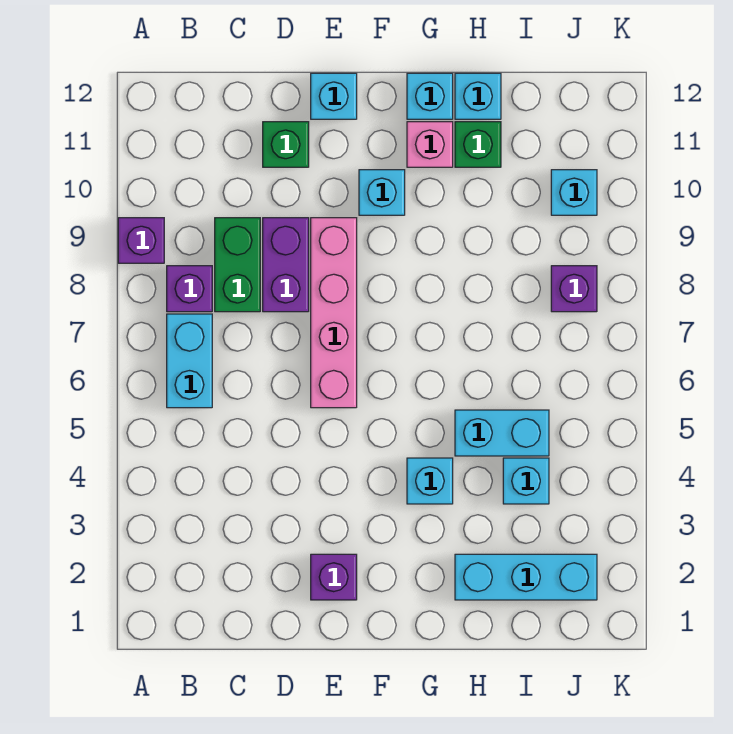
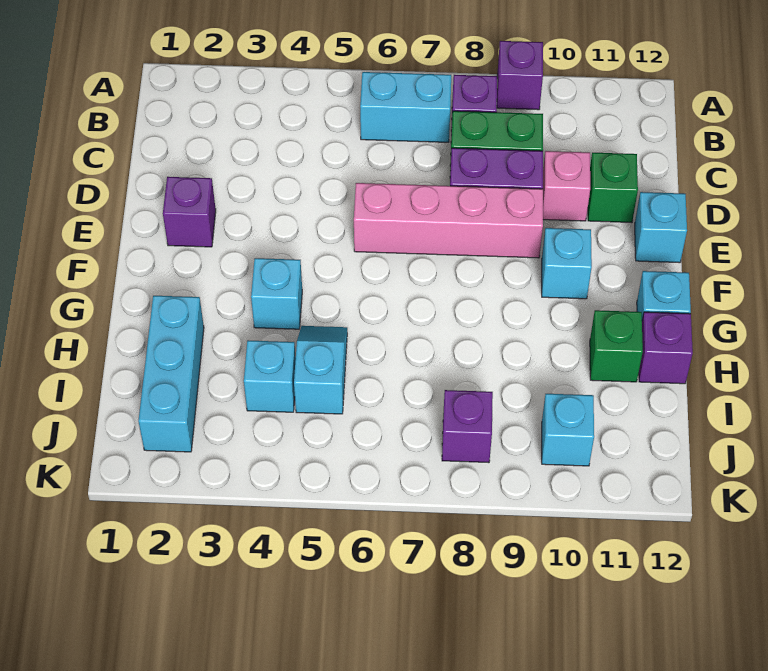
pink 1x1 brick [407,122,453,167] -> pink 1x1 brick moved to [543,151,590,221]
cyan 1x2 brick [455,410,549,456] -> cyan 1x2 slope [294,326,347,414]
cyan 1x1 brick [455,73,501,119] -> purple 1x1 brick [639,312,693,384]

